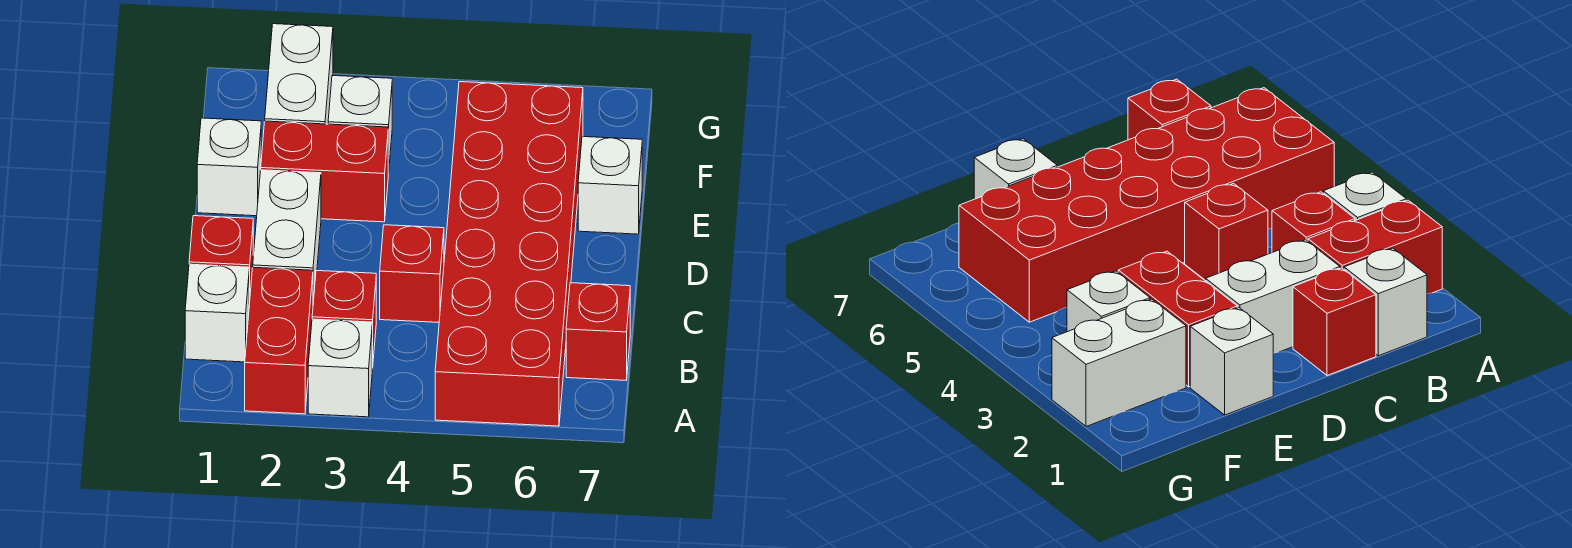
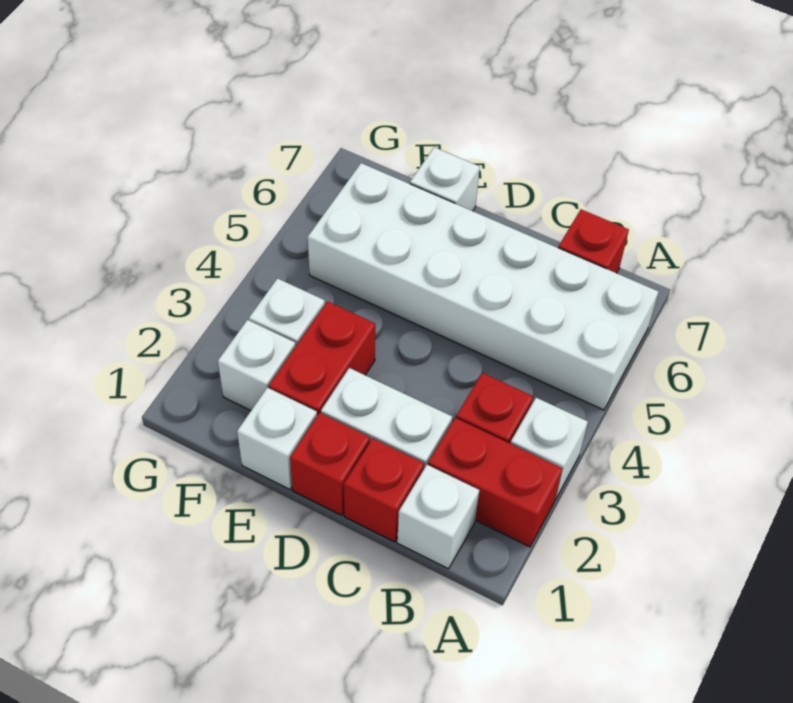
red 2x6 brick [435,82,583,426] -> white 2x6 brick [308,163,659,410]
red 1x1 brick [380,225,444,322] -> red 1x1 brick moved to [290,413,370,515]
white 1x2 brick [265,24,333,124] -> white 1x1 brick [218,320,296,410]

